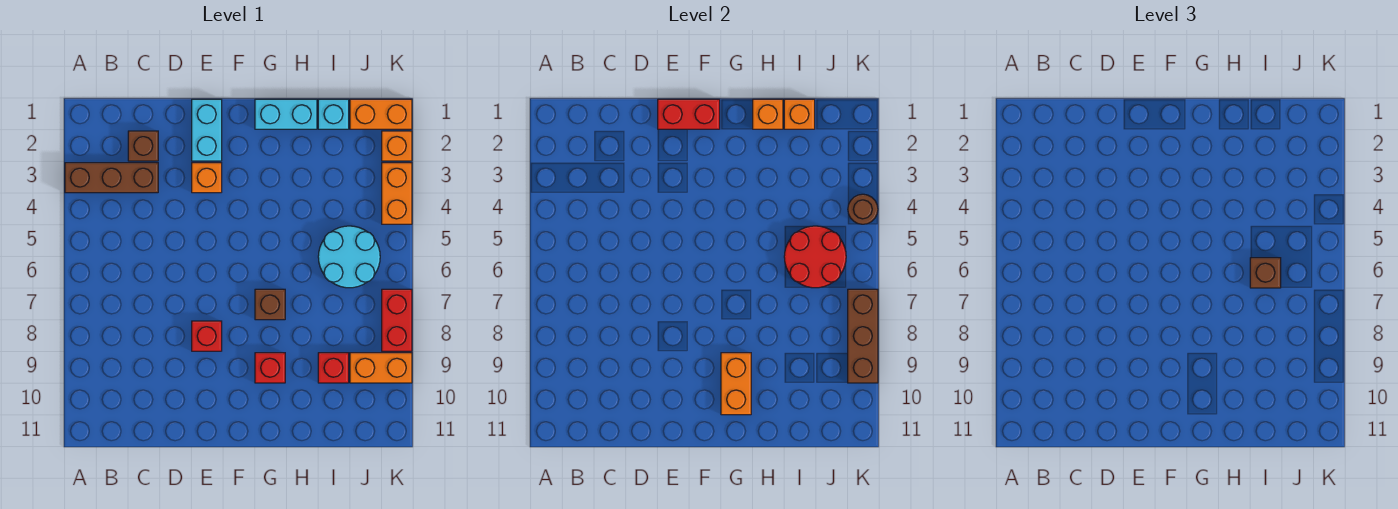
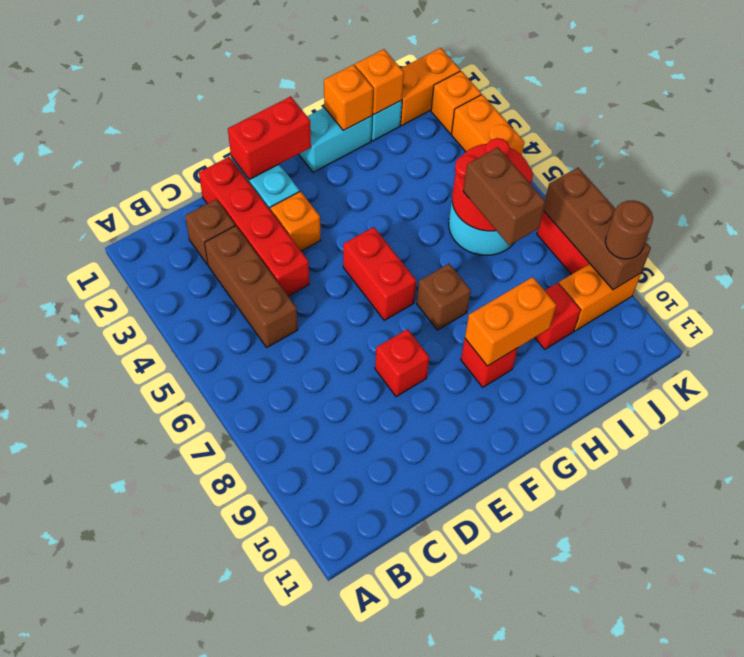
brown 1x3 brick [65,163,158,193] -> brown 1x3 brick turned to [205,226,298,347]
none -> red 1x4 brick [199,157,309,296]
none -> red 1x2 brick [343,227,416,320]
orange 1x2 brick [721,353,751,415] -> orange 1x2 brick turned to [465,277,556,366]
brown 1x1 brick [1250,258,1281,288] -> brown 1x2 brick [463,147,546,245]
brown 1x1 round brick [848,194,878,224] -> brown 1x1 round brick moved to [605,200,653,259]

